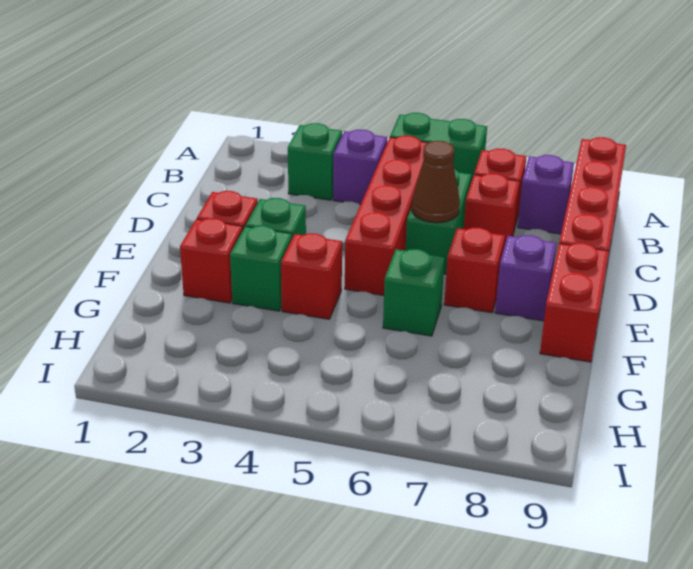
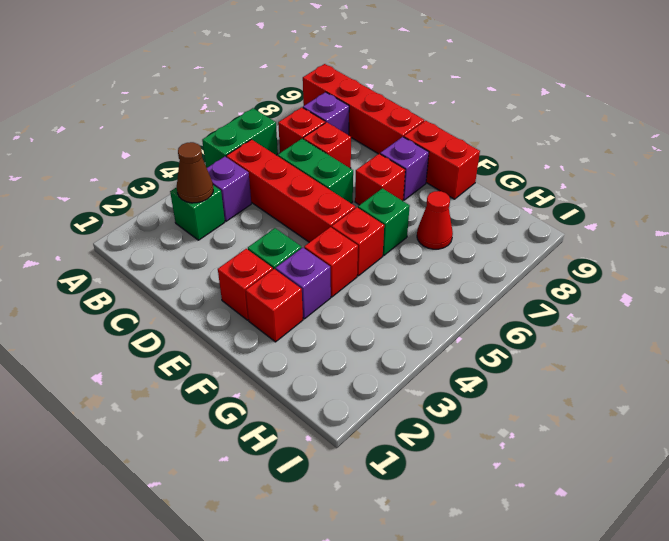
brown 1x1 cone [412,141,460,223] -> brown 1x1 cone moved to [177,142,213,203]
green 1x1 brick [230,226,292,311] -> purple 1x1 brick [276,248,331,319]
none -> red 1x1 brick [332,207,384,276]
none -> red 1x1 cone [417,191,453,249]

